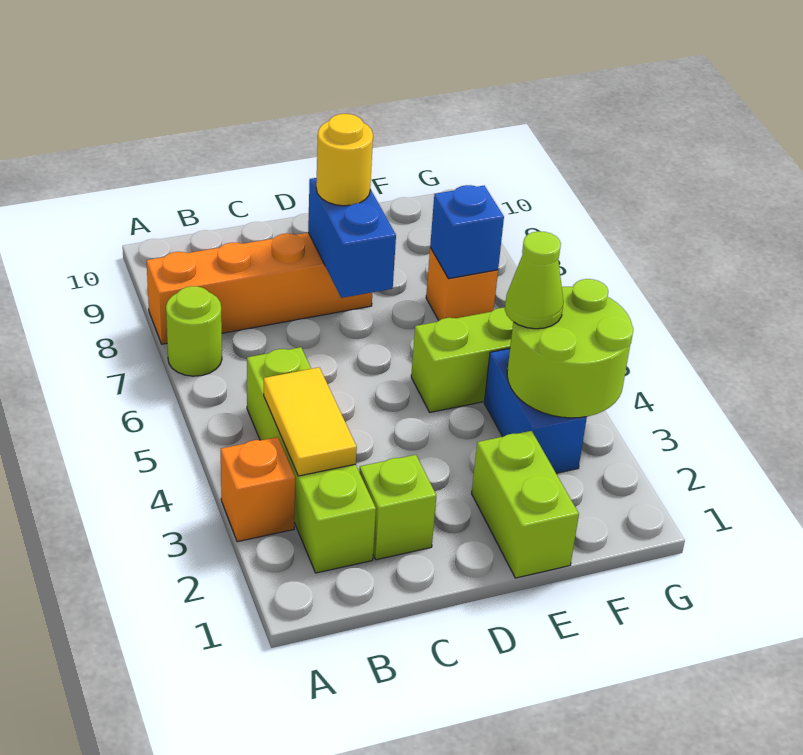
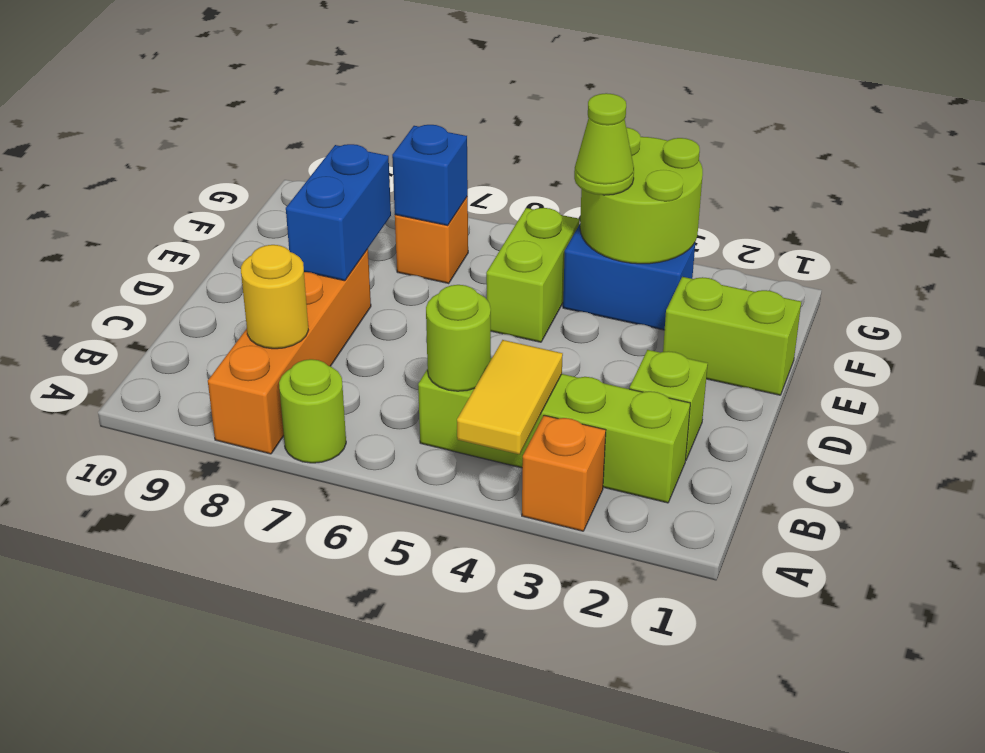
yellow 1x2 tile [264,367,357,476] -> yellow 1x2 tile turned to [457,340,563,454]
none -> lime 1x1 round brick [426,285,491,391]
blue 1x2 brick [308,178,396,298] -> blue 1x2 brick turned to [286,144,391,281]
yellow 1x1 round brick [316,114,373,206] -> yellow 1x1 round brick moved to [241,245,308,349]

